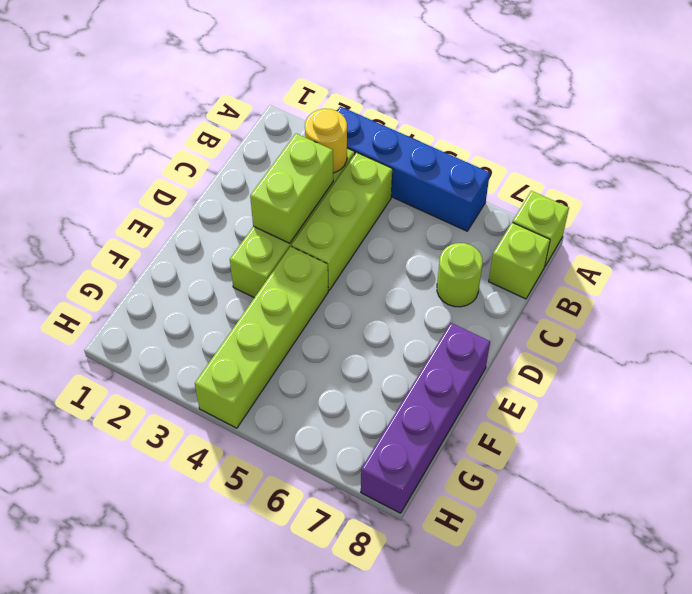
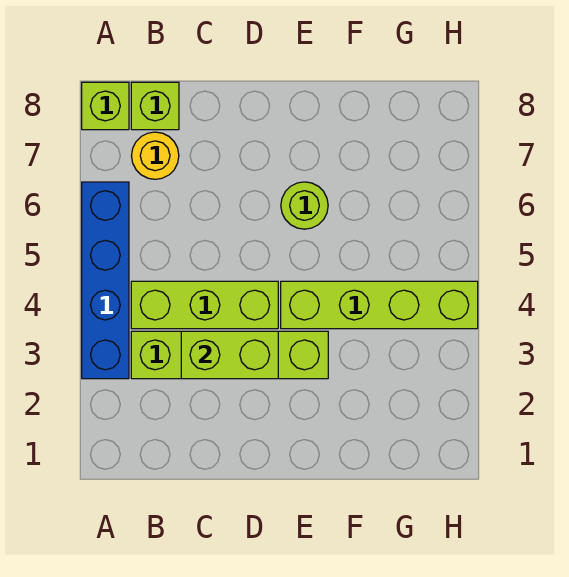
yellow 1x1 round brick [305,109,347,173] -> yellow 1x1 round brick moved to [132,132,179,179]
lime 1x1 round brick [437,243,483,307] -> lime 1x1 round brick moved to [281,182,328,229]
purple 1x4 brick [361,323,490,513] -> none

